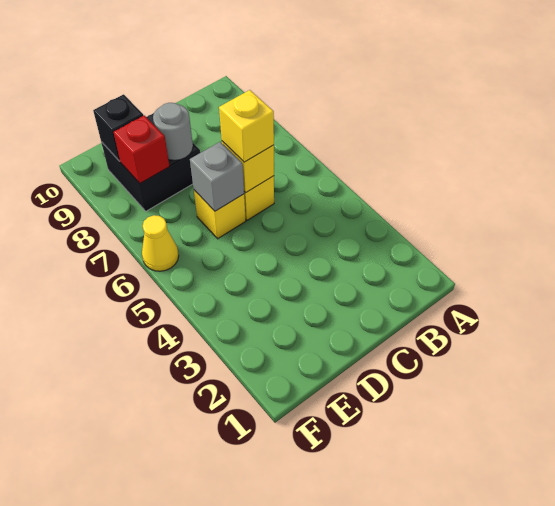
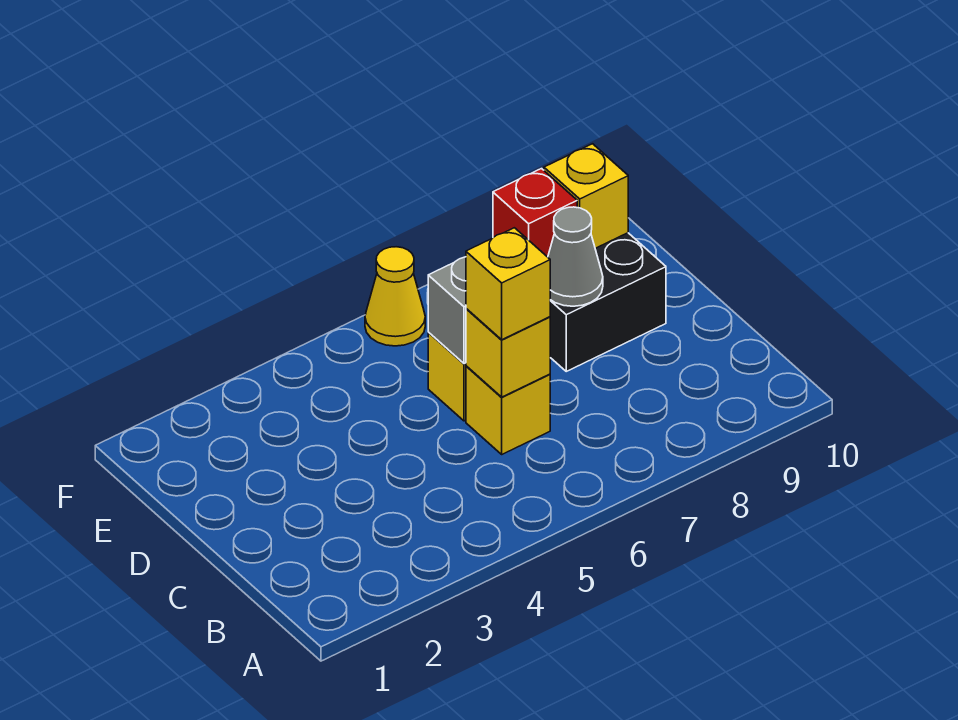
grey 1x1 round brick [153,103,193,160] -> grey 1x1 cone [548,207,603,306]
black 1x1 brick [93,94,143,161] -> yellow 1x1 brick [544,144,628,248]

